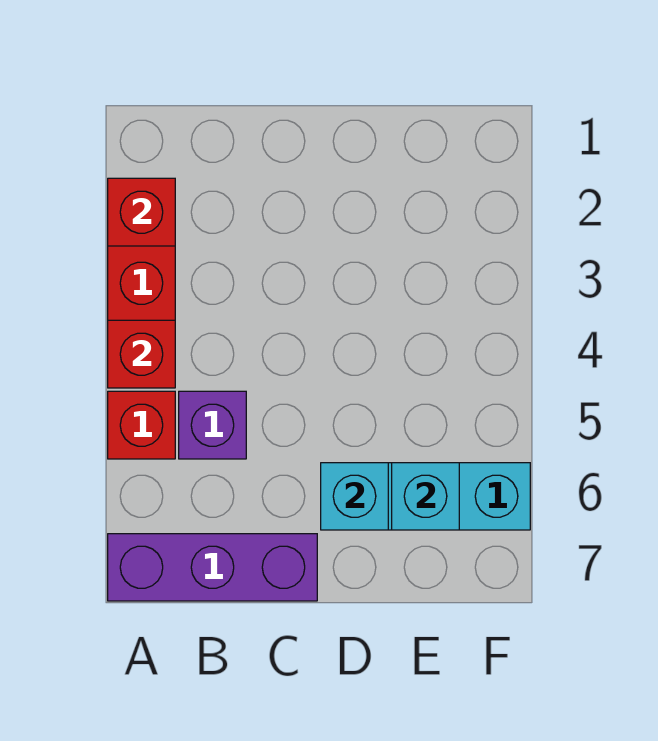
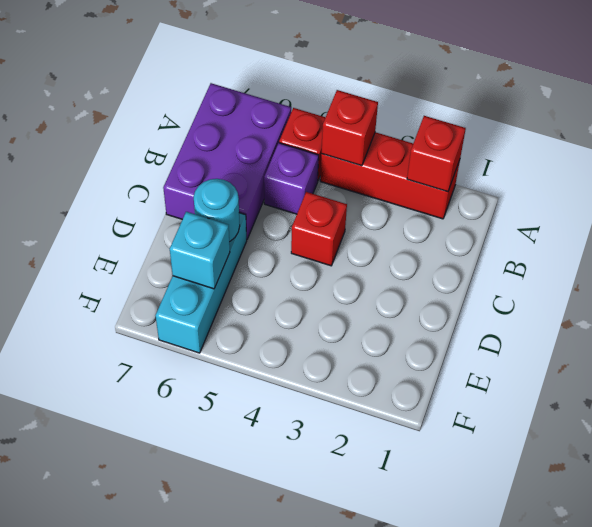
purple 1x3 brick [108,534,317,601] -> purple 2x3 brick [163,83,291,239]
none -> red 1x1 brick [291,192,347,266]
cyan 1x1 brick [321,463,388,530] -> cyan 1x1 round brick [194,179,240,242]

